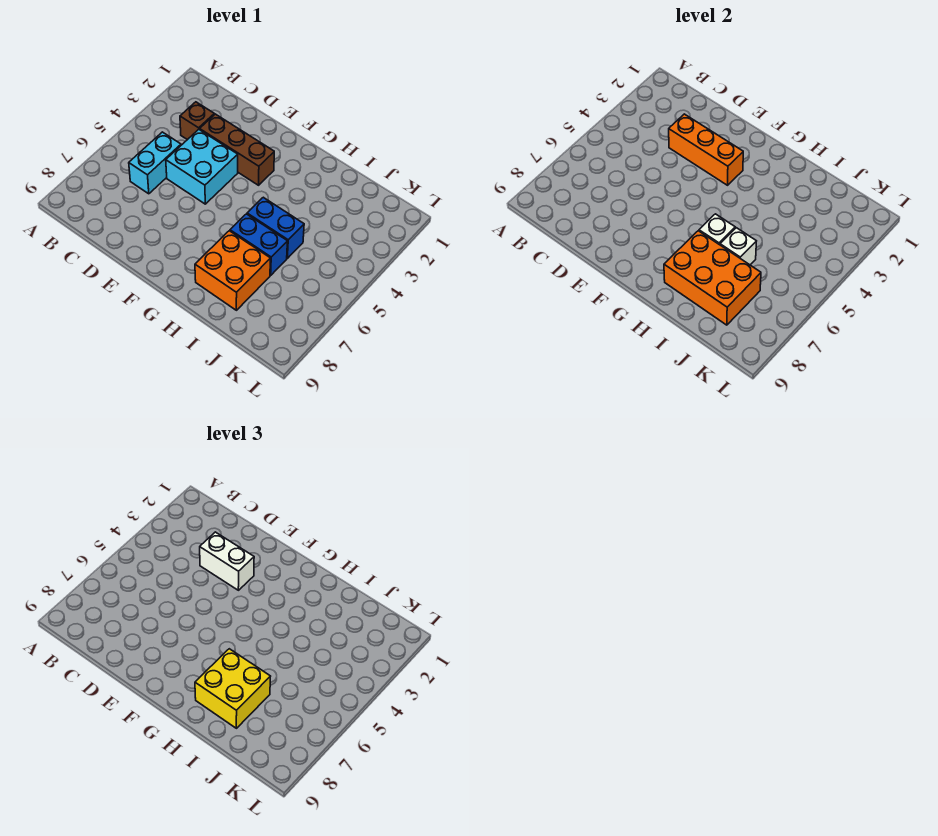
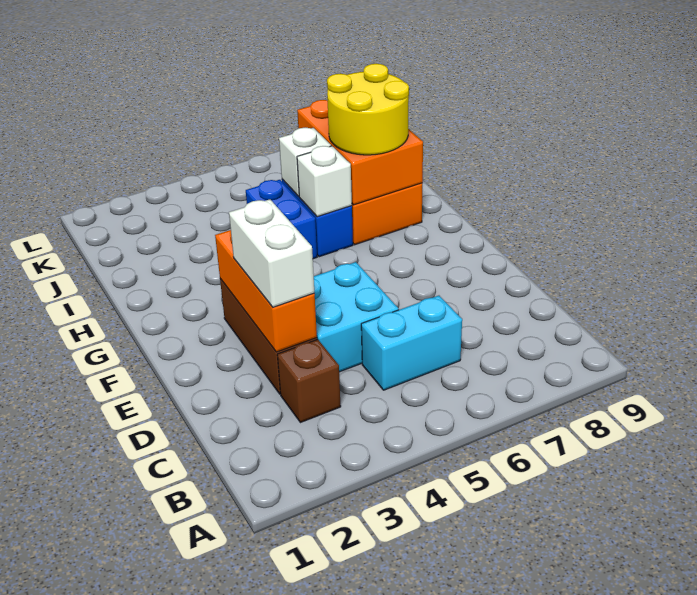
yellow 2x2 brick [195,649,271,728] -> yellow 2x2 round brick [327,64,409,155]

